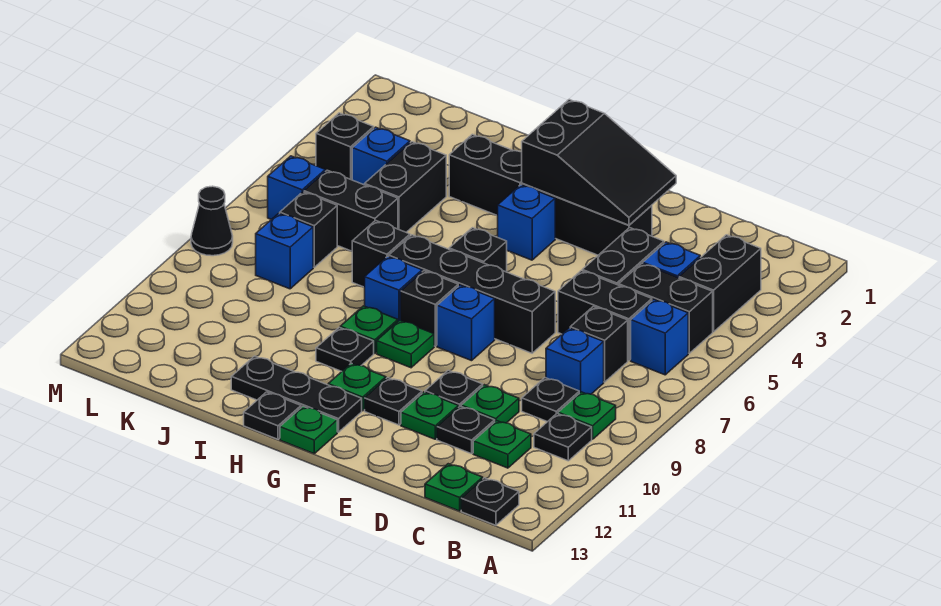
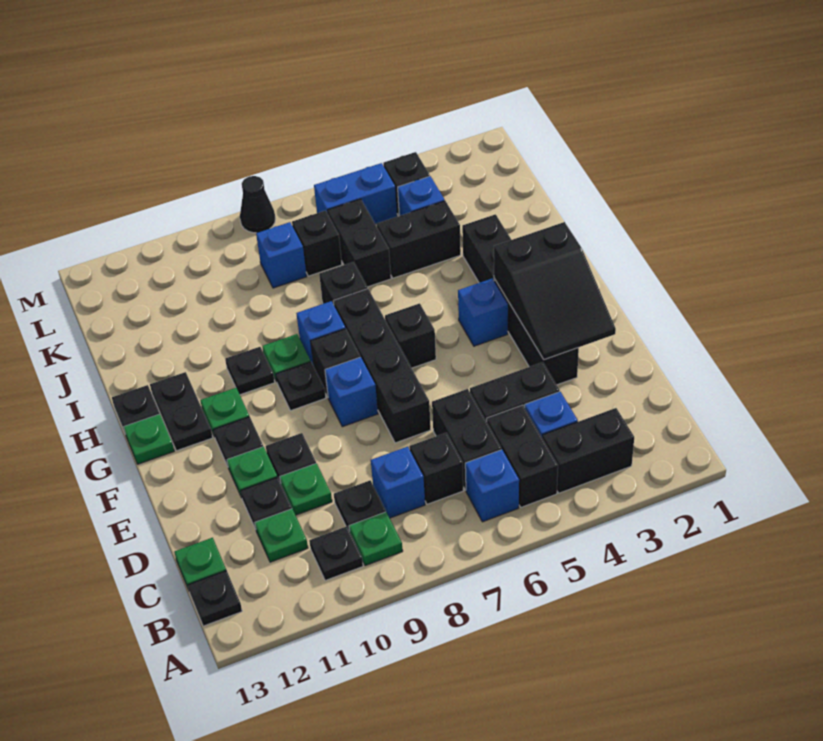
green 1x1 plate [377,320,434,368] -> black 1x1 plate [276,362,326,411]
black 1x3 plate [231,356,362,432] -> black 1x2 plate [150,372,213,451]
blue 1x1 brick [268,156,325,220] -> blue 1x2 brick [314,163,397,224]

